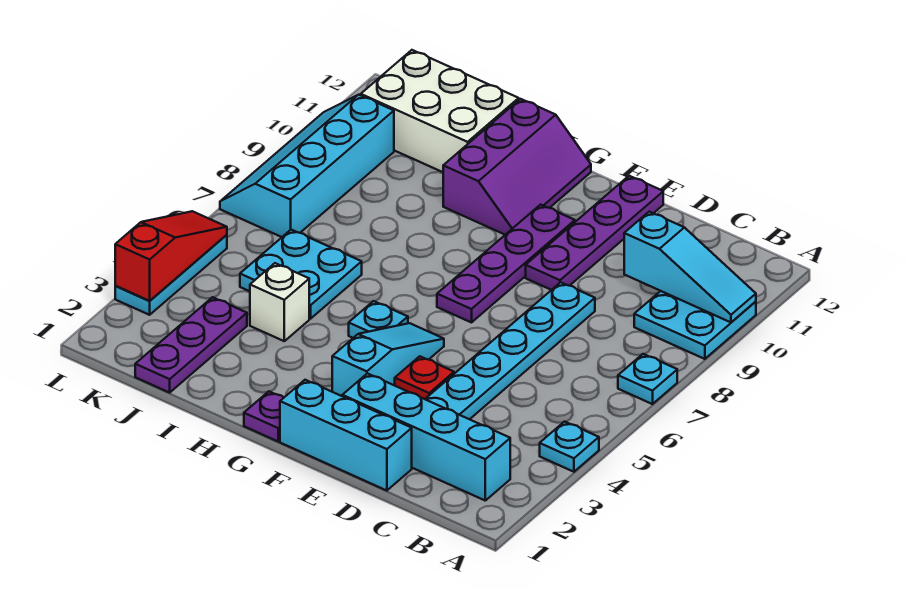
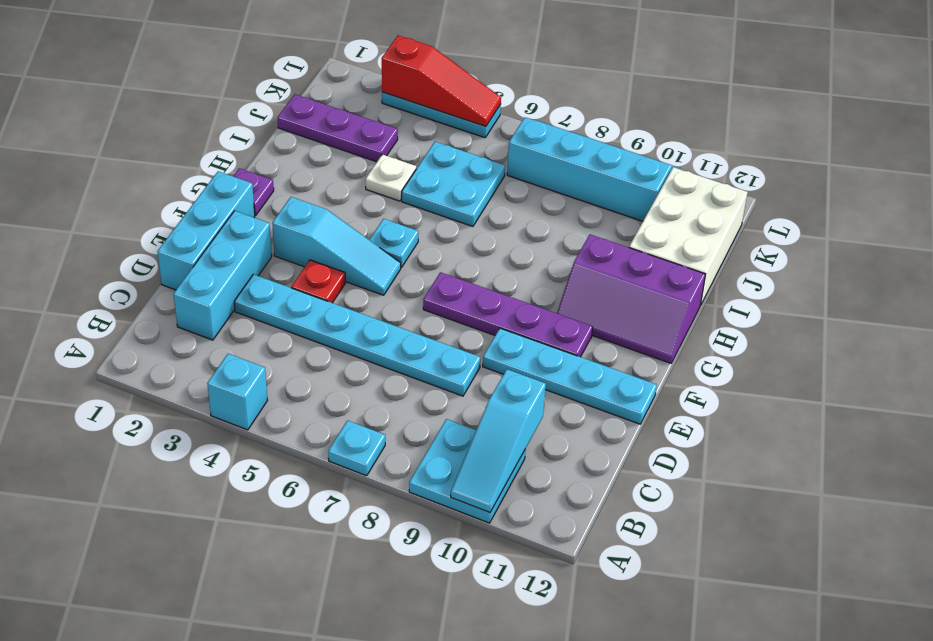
cyan 1x1 plate [540,422,599,472] -> cyan 1x1 brick [207,354,268,430]
cyan 1x4 brick [342,374,510,500] -> cyan 1x3 brick [174,211,272,340]
purple 1x4 plate [526,176,663,290] -> cyan 1x4 plate [483,328,657,424]
white 1x1 brick [250,263,309,341] -> white 1x1 plate [366,154,416,201]

